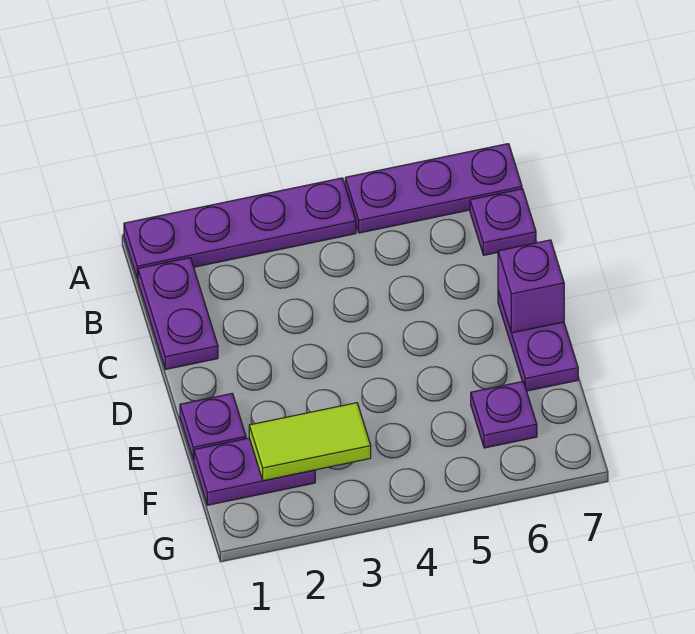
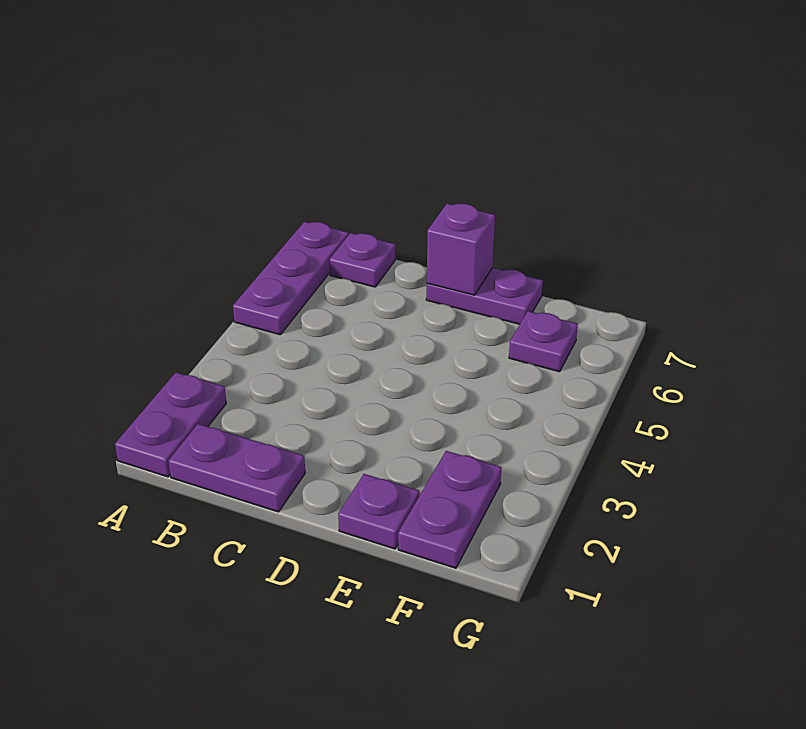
purple 1x4 plate [124,178,356,279] -> purple 1x2 plate [115,372,226,477]
lime 1x2 tile [249,403,371,481] -> none

